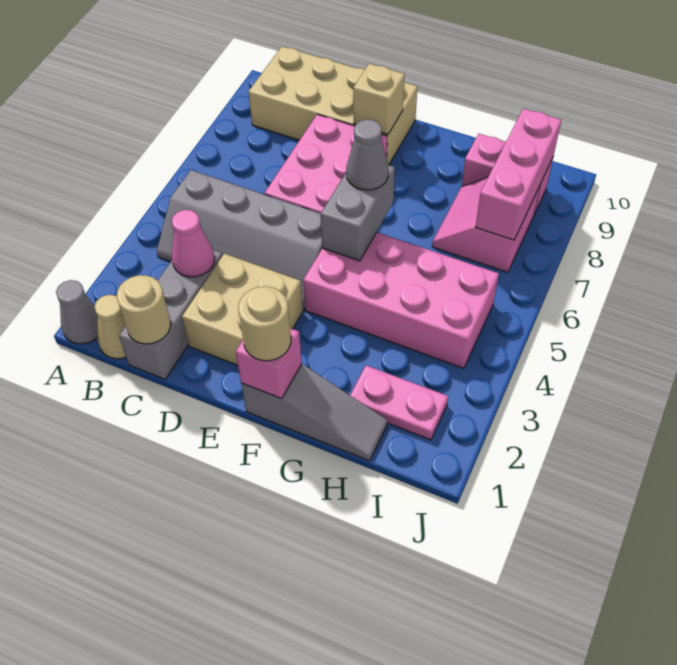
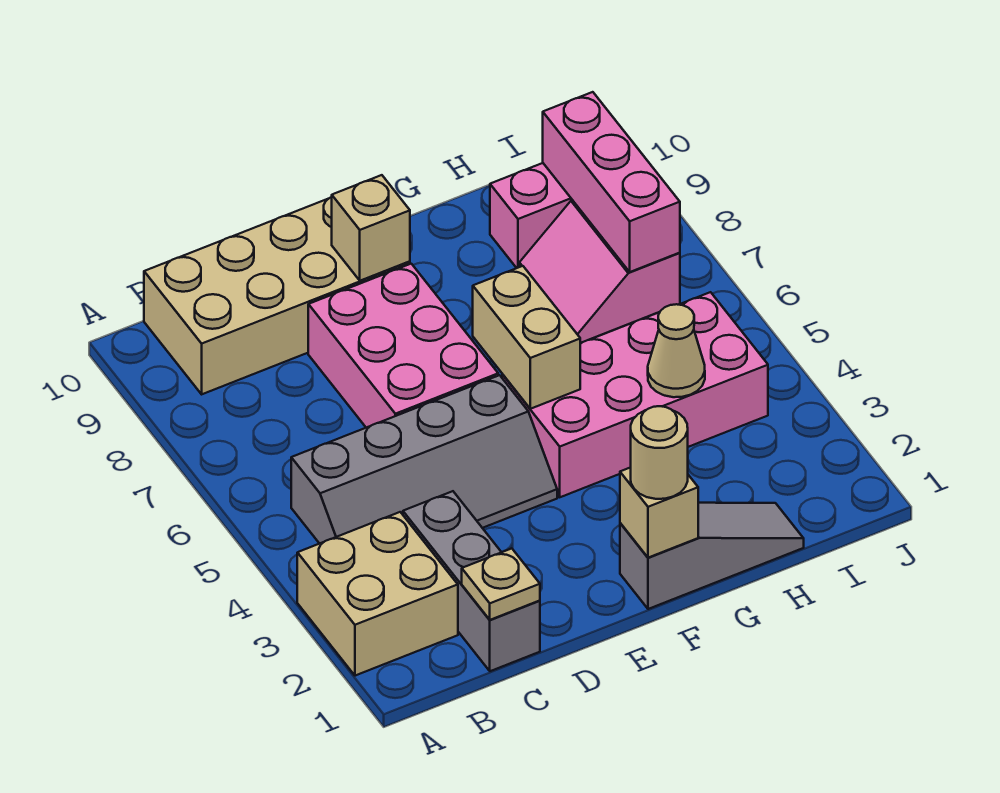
grey 1x1 cone [56,280,98,344] -> none
tan 1x1 cone [94,295,126,359] -> tan 1x1 cone moved to [648,304,705,397]
tan 1x1 round brick [117,275,171,344] -> tan 1x1 plate [462,549,540,620]
pink 1x1 cone [172,210,215,277] -> none
tan 2x2 brick [182,254,303,365] -> tan 2x2 brick moved to [297,512,458,676]
pink 1x1 brick [236,328,302,399] -> tan 1x1 brick [620,467,698,558]
grey 1x2 brick [321,165,395,261] -> tan 1x2 brick [473,266,580,409]
grey 1x1 cone [346,119,388,190] -> none
pink 1x2 plate [350,365,448,440] -> none

